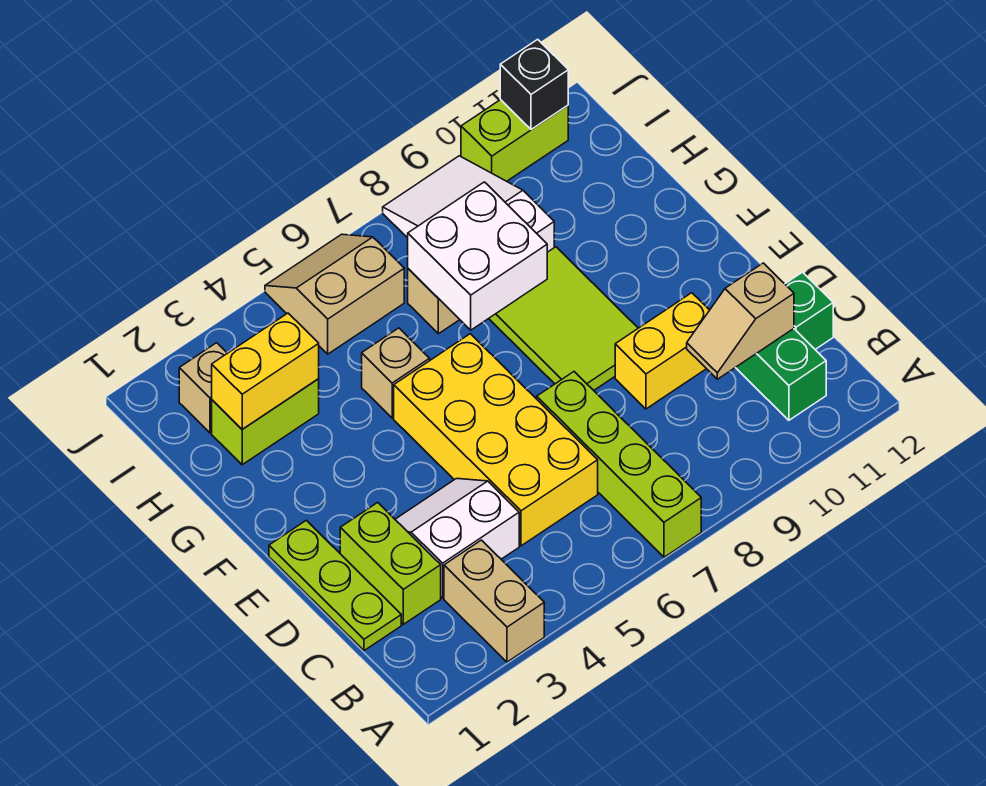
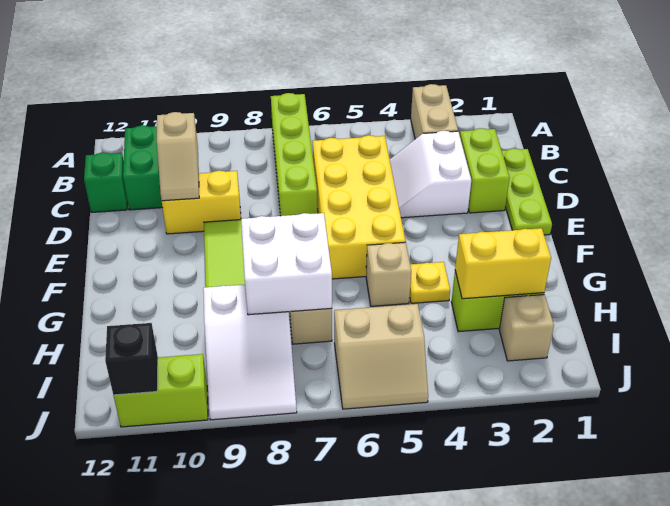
white 2x2 slope [395,479,519,598] -> white 2x2 slope turned to [390,131,471,218]
tan 1x2 slope [687,263,794,379] -> tan 1x2 slope turned to [157,112,199,201]
none -> yellow 1x1 plate [410,262,450,303]

